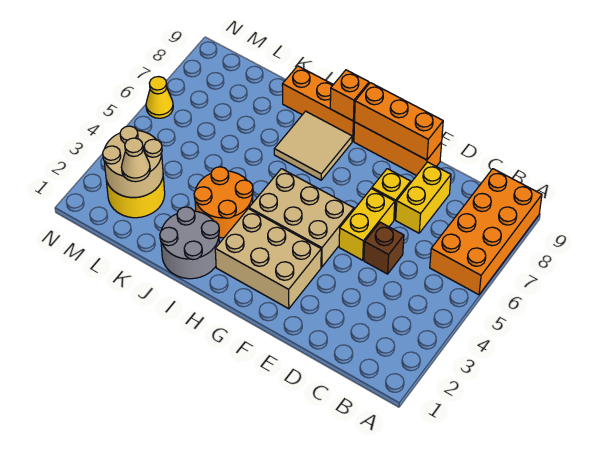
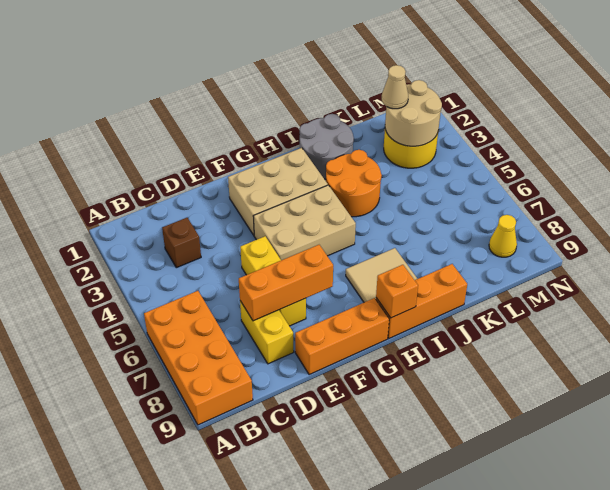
brown 1x1 brick [364,222,404,274] -> brown 1x1 brick moved to [162,218,201,268]
orange 1x3 brick [355,83,443,160] -> orange 1x3 brick moved to [239,245,333,321]
yellow 1x1 cone [146,77,173,118] -> yellow 1x1 cone moved to [489,215,517,257]

